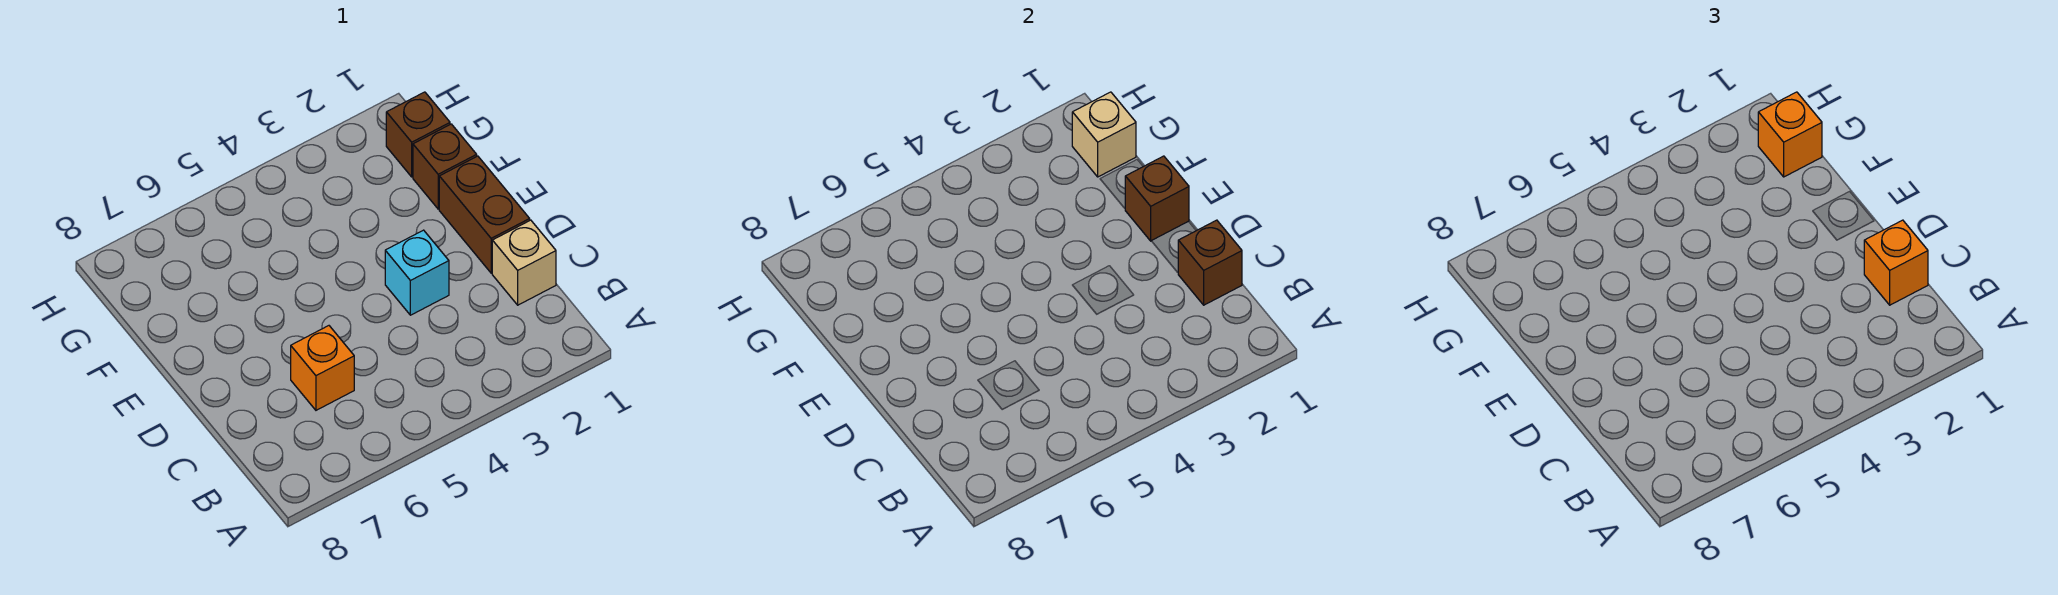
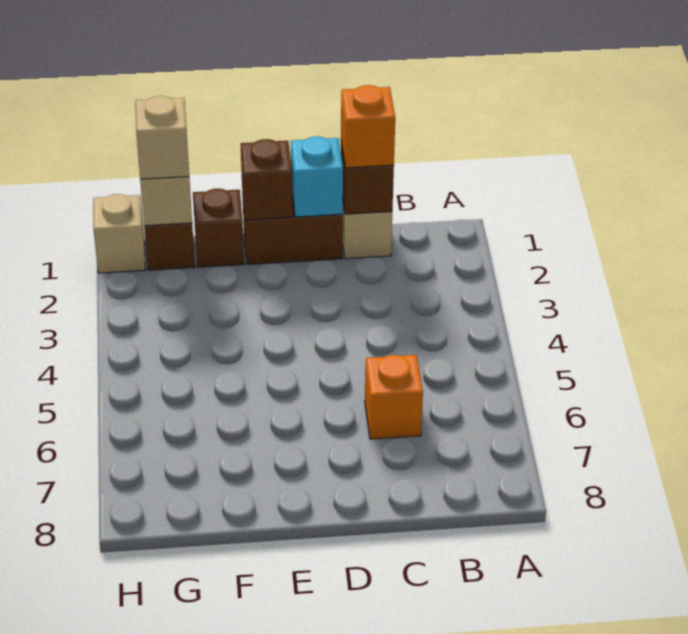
cyan 1x1 brick [385,230,449,315] -> cyan 1x1 brick moved to [291,136,343,217]
orange 1x1 brick [1758,92,1822,177] -> tan 1x1 brick [135,96,189,179]
none -> tan 1x1 brick [93,194,145,273]

